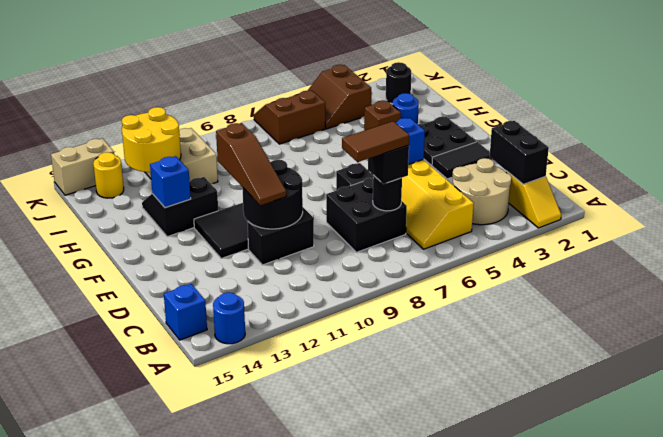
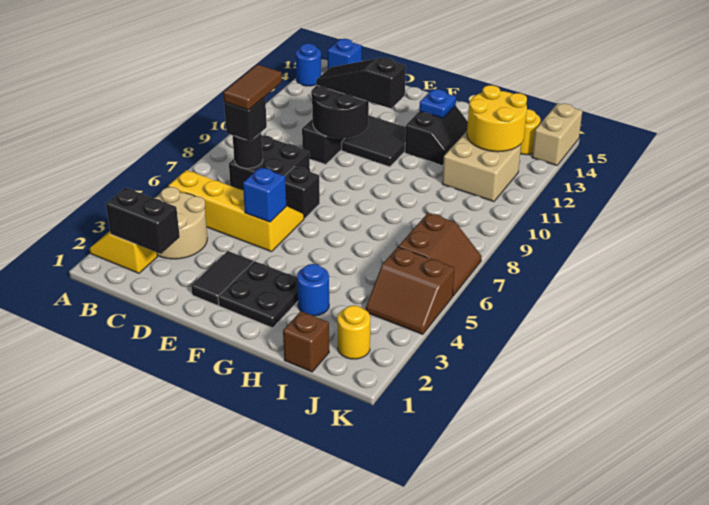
brown 1x3 slope [216,123,286,205] -> black 1x3 slope [316,58,406,108]
blue 1x1 brick [150,156,191,208] -> blue 1x1 plate [419,89,456,118]
brown 1x1 brick [364,100,401,130] -> brown 1x1 brick moved to [283,311,329,372]
black 1x1 round brick [386,62,411,104] -> yellow 1x1 round brick [337,305,370,359]
brown 2x2 slope [308,65,371,129] -> brown 2x2 slope turned to [366,247,454,334]

